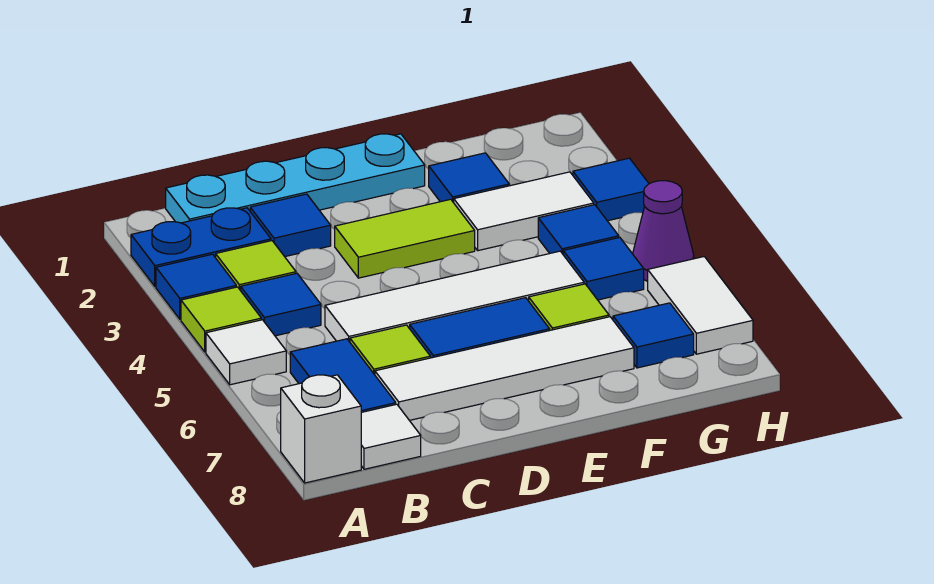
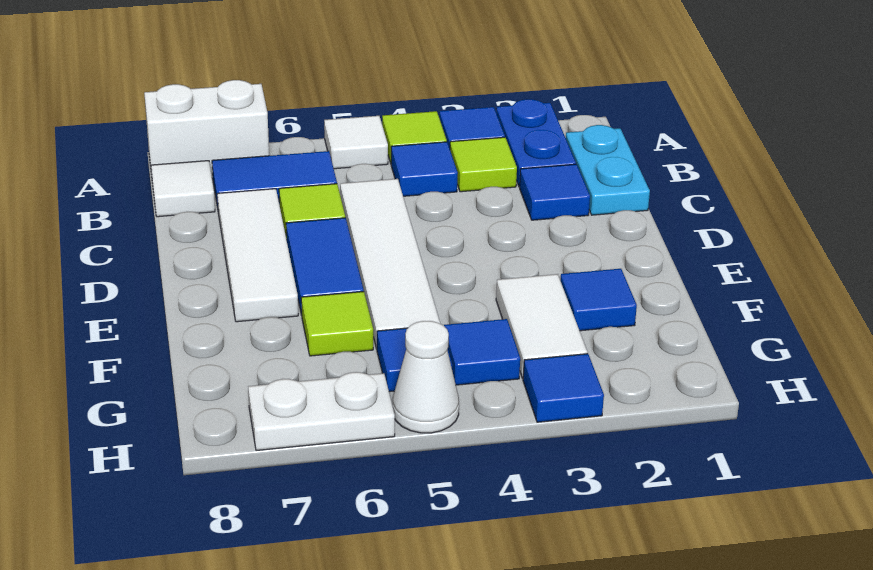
white 1x1 brick [281,375,361,483] -> white 1x2 brick [144,80,269,178]
cyan 1x4 plate [166,134,425,223] -> cyan 1x2 plate [566,125,650,215]
white 1x4 tile [375,317,634,420] -> white 1x3 tile [217,189,298,322]
lime 1x2 tile [335,199,475,278] -> none
blue 1x1 tile [613,303,694,368] -> none
purple 1x1 cone [633,181,694,281] -> white 1x1 cone [393,321,459,433]
white 1x2 tile [648,257,753,354] -> white 1x2 plate [248,372,395,451]

